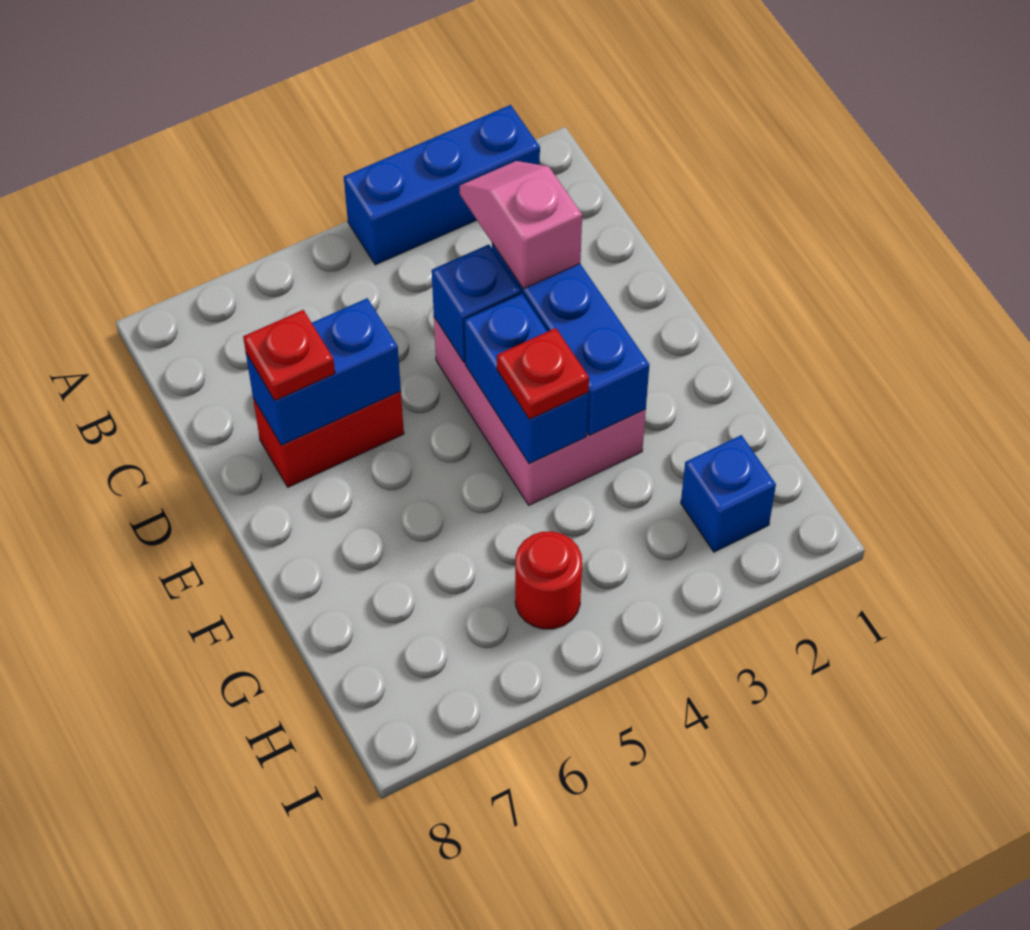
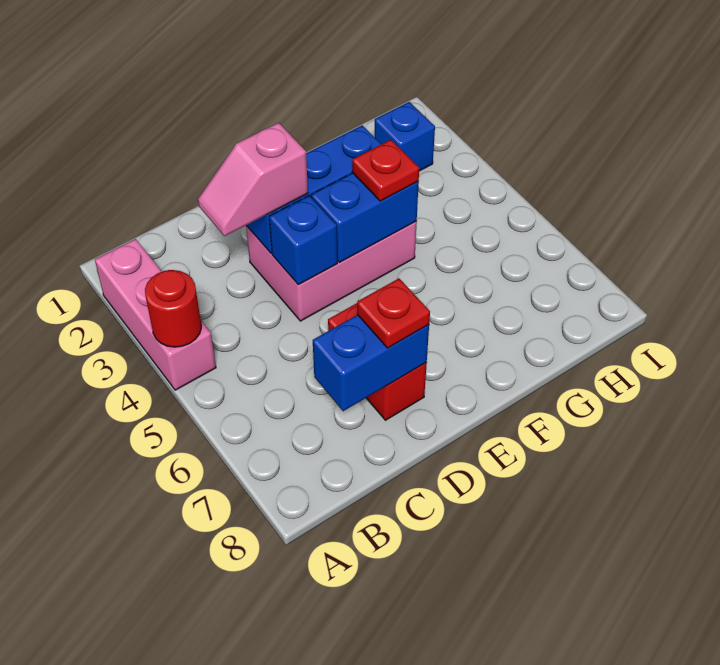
blue 1x3 brick [344,105,540,265] -> pink 1x3 brick [95,239,216,390]
blue 1x2 brick [246,298,401,445] -> blue 1x2 brick turned to [313,315,429,411]
red 1x1 round brick [515,531,582,629] -> red 1x1 round brick moved to [145,270,201,347]

